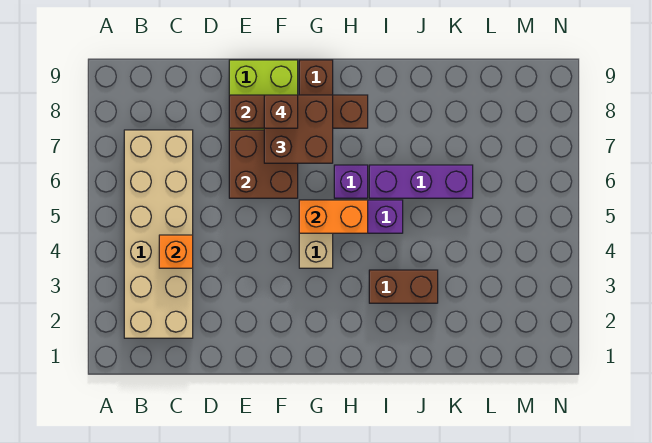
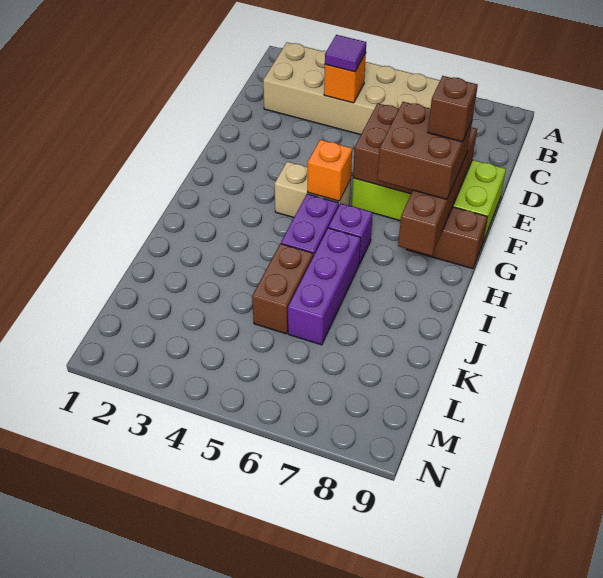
none -> purple 1x1 tile [325,35,366,72]
orange 1x2 brick [299,200,368,233] -> orange 1x1 brick [308,140,352,201]
brown 1x2 brick [369,270,438,303] -> brown 1x2 brick moved to [252,244,313,334]

